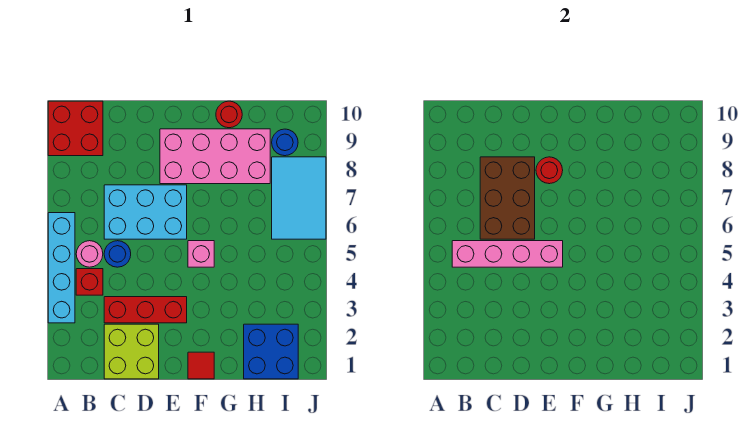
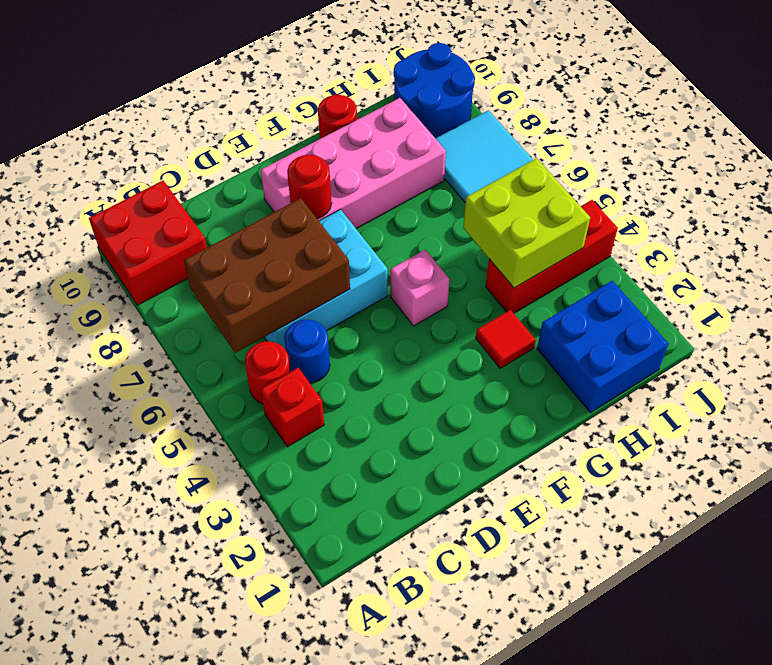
cyan 1x4 brick [48,213,75,323] -> none
pink 1x1 round brick [76,241,103,267] -> red 1x1 round brick [245,341,290,404]
pink 1x4 brick [452,241,563,267] -> none
lime 2x2 brick [104,324,159,379] -> lime 2x2 brick moved to [463,158,590,288]
red 1x3 brick [104,297,187,323] -> red 1x3 brick moved to [485,200,618,313]
brown 2x3 brick [480,157,535,239] -> brown 2x3 brick turned to [184,198,350,353]
red 1x1 tile [188,352,214,379] -> red 1x1 tile moved to [476,310,536,368]
blue 1x1 round brick [272,129,298,156] -> blue 2x2 round brick [394,43,475,138]

